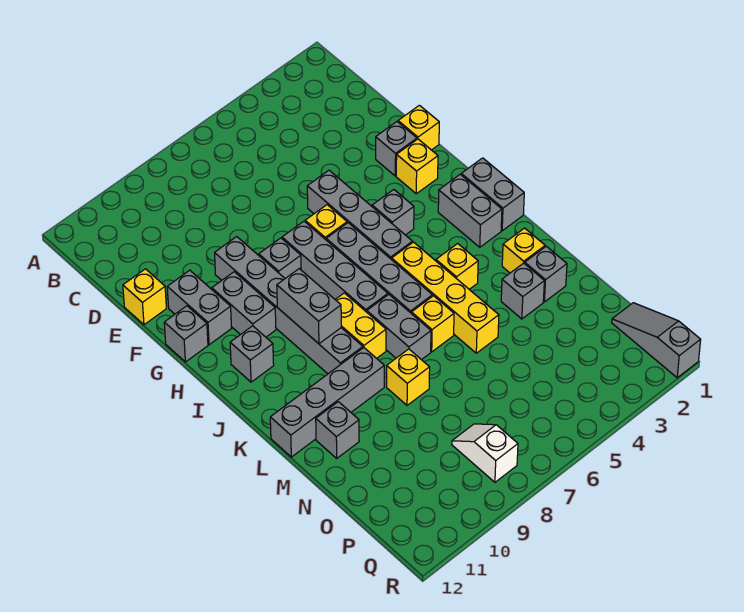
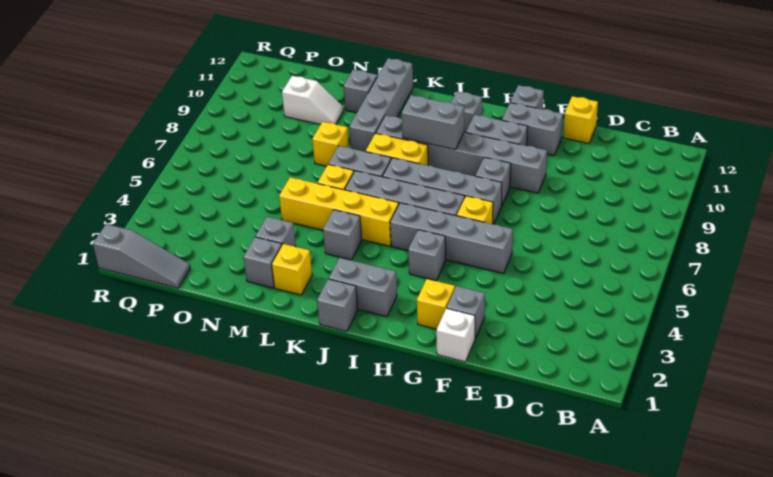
yellow 1x1 brick [398,105,439,150] -> white 1x1 brick [436,308,475,362]
grey 1x2 brick [461,158,524,231] -> grey 1x1 brick [317,279,358,331]
yellow 1x1 brick [436,244,478,289] -> grey 1x1 brick [323,210,362,260]
white 1x2 slope [452,424,518,482] -> white 1x2 slope moved to [282,76,344,124]

